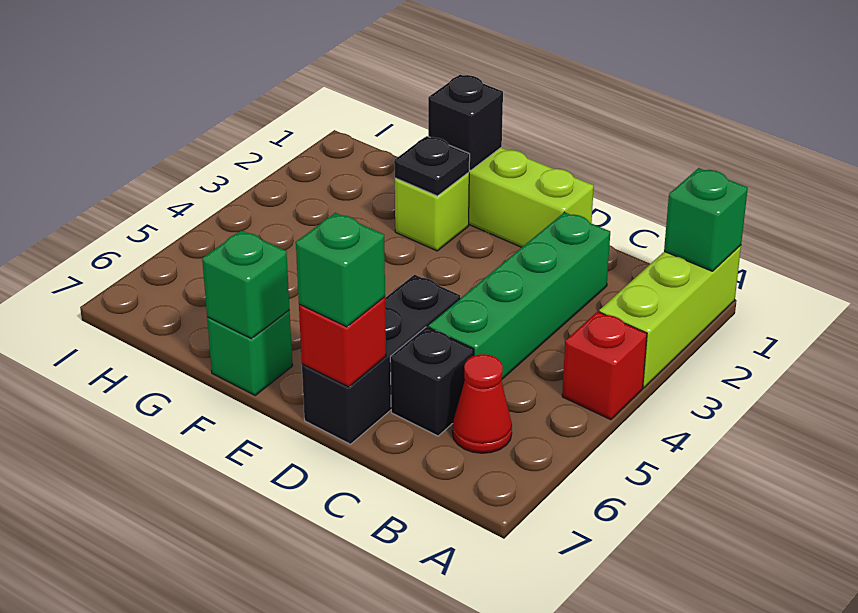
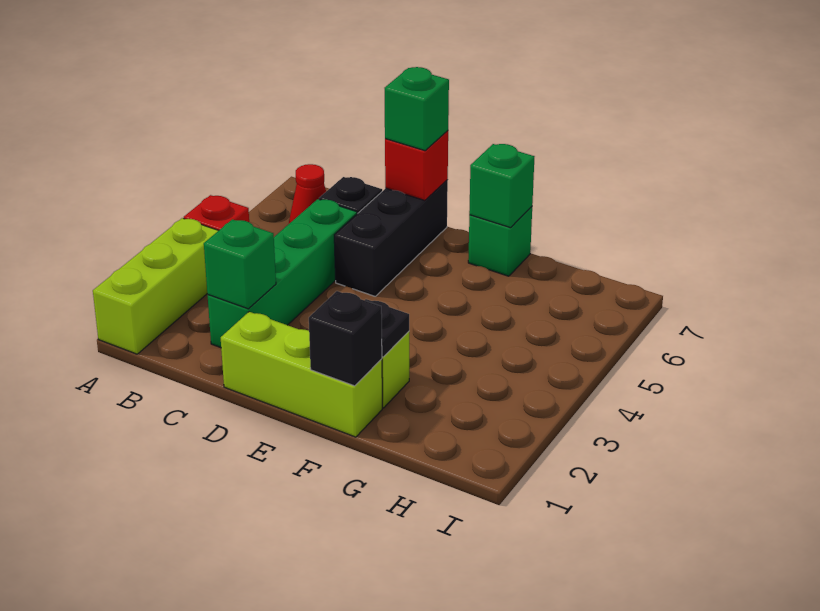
green 1x1 brick [664,168,748,271] -> green 1x1 brick moved to [204,219,276,309]

